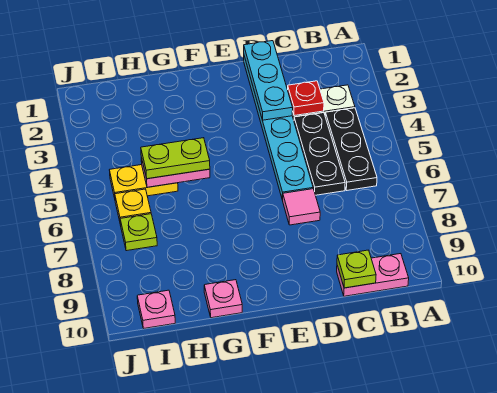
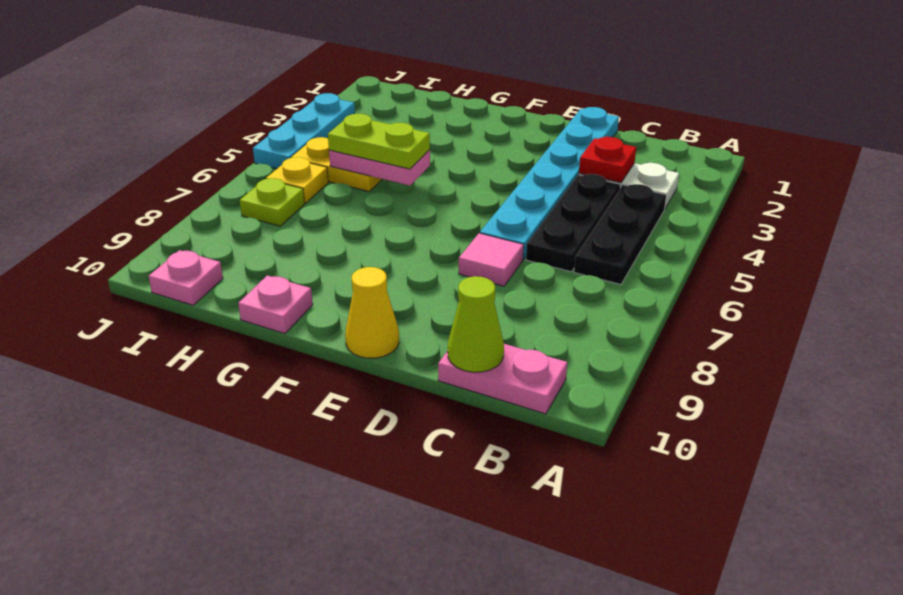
lime 1x1 plate [337,250,376,288] -> lime 1x1 cone [448,276,504,372]
cyan 1x3 plate [244,41,293,120] -> cyan 1x3 plate moved to [253,93,355,169]
none -> yellow 1x1 cone [345,267,399,358]

